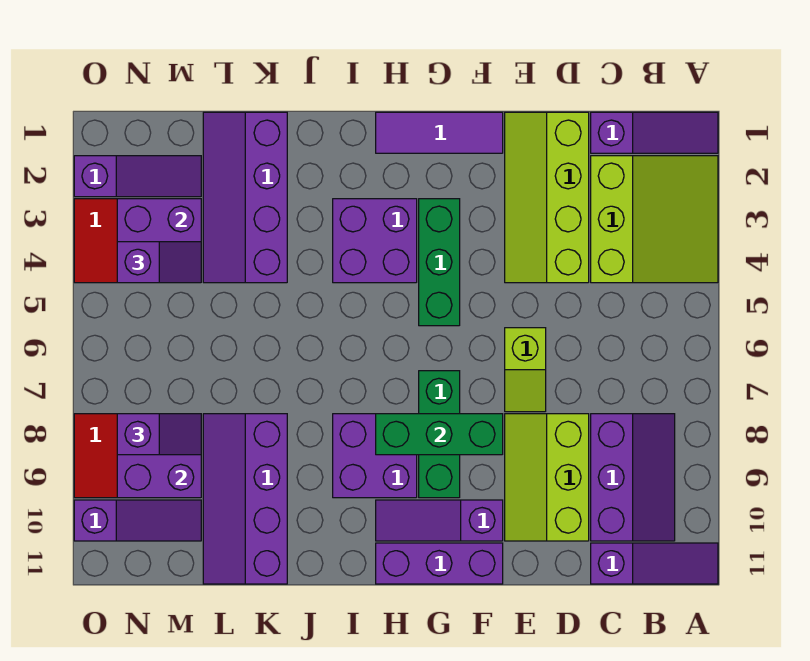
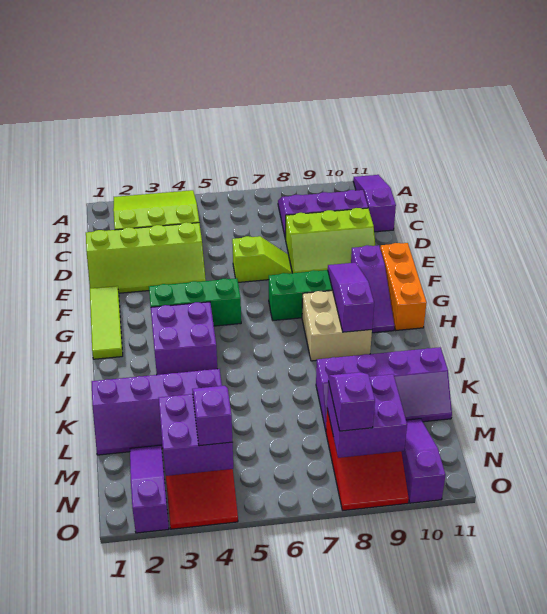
purple 1x3 slope [591,112,718,153] -> purple 1x3 slope moved to [328,263,374,332]
purple 1x3 tile [376,112,503,153] -> lime 1x3 tile [90,286,123,359]
green 1x3 brick [376,414,503,455] -> none
purple 1x3 brick [376,543,503,584] -> orange 1x3 brick [380,243,427,330]
purple 2x2 brick [333,414,417,498] -> tan 2x2 brick [302,291,372,361]

